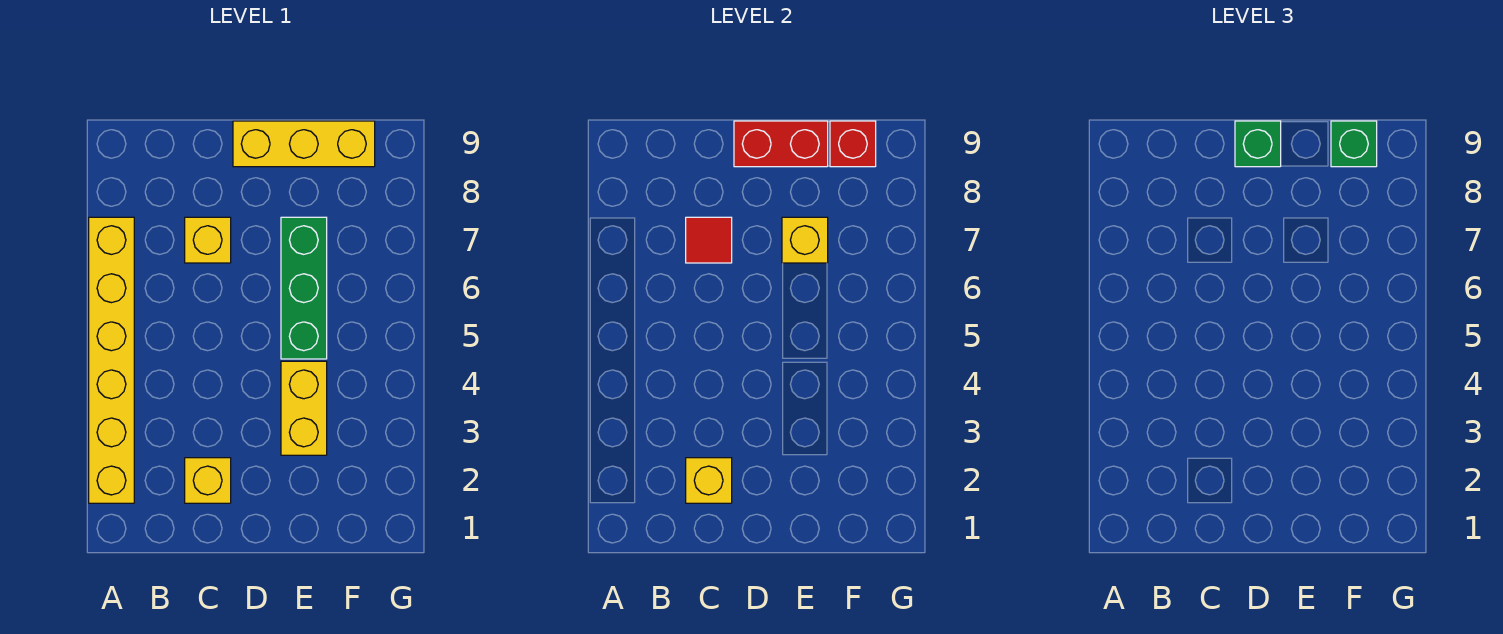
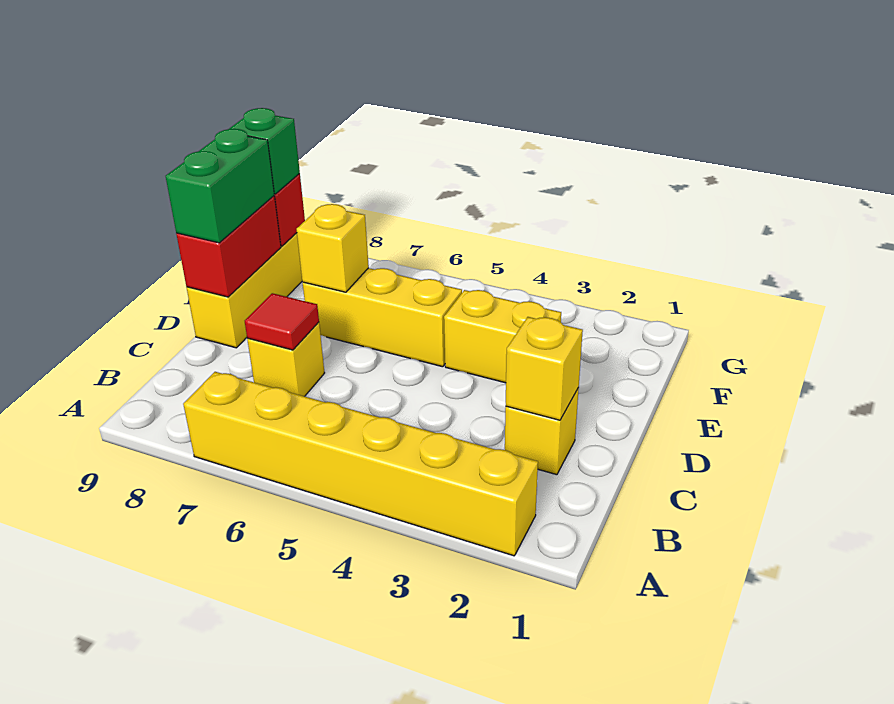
green 1x1 brick [1235,121,1281,167] -> green 1x2 brick [166,129,274,243]
green 1x3 brick [281,217,327,359] -> yellow 1x3 brick [303,268,462,367]

